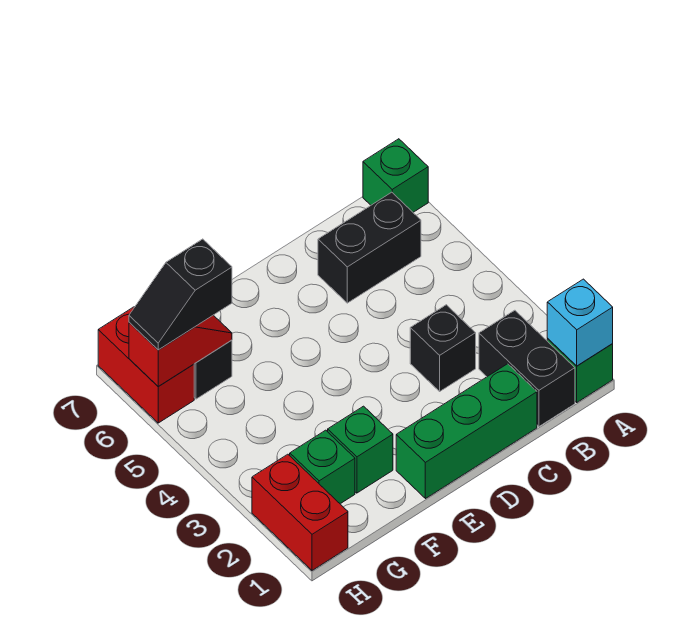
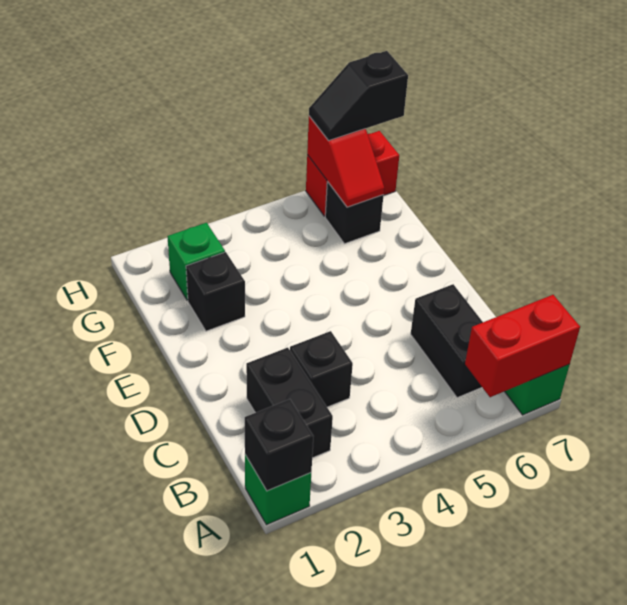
cyan 1x1 brick [547,279,613,366] -> black 1x1 brick [245,399,314,491]
black 1x2 brick [479,310,575,426] -> black 1x2 brick turned to [246,348,333,458]
green 1x3 brick [396,364,537,499] -> none
green 1x1 brick [328,406,393,493] -> black 1x1 brick [186,252,245,331]
black 1x2 slope [129,239,232,350] -> black 1x2 slope turned to [309,51,408,141]
red 1x2 brick [252,454,348,570] -> red 1x2 brick moved to [465,295,580,397]

